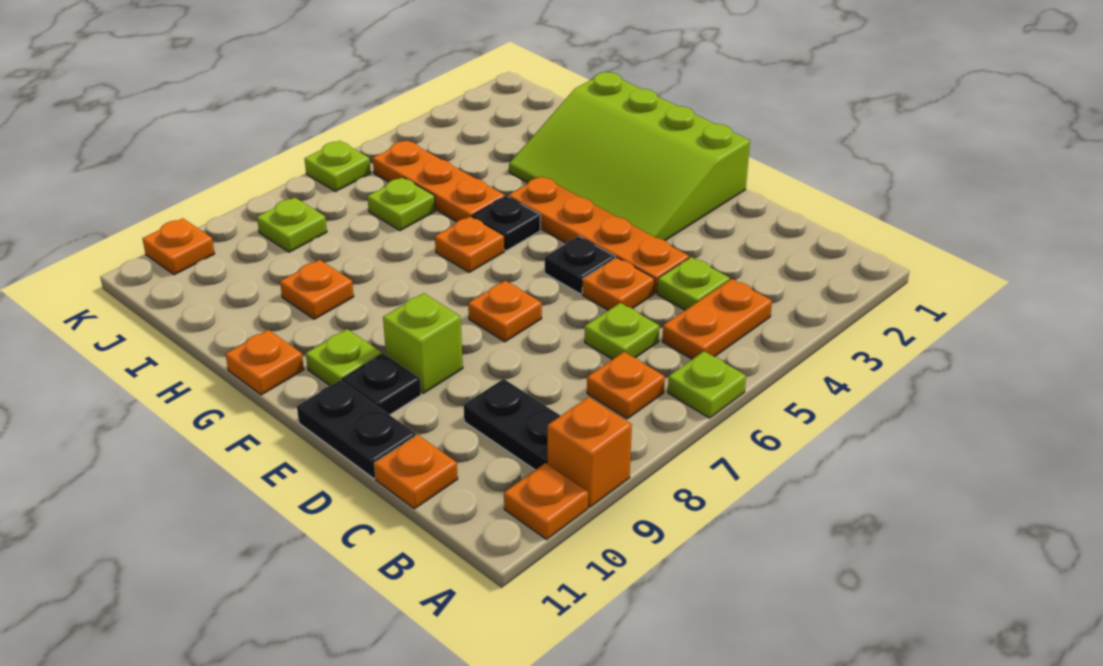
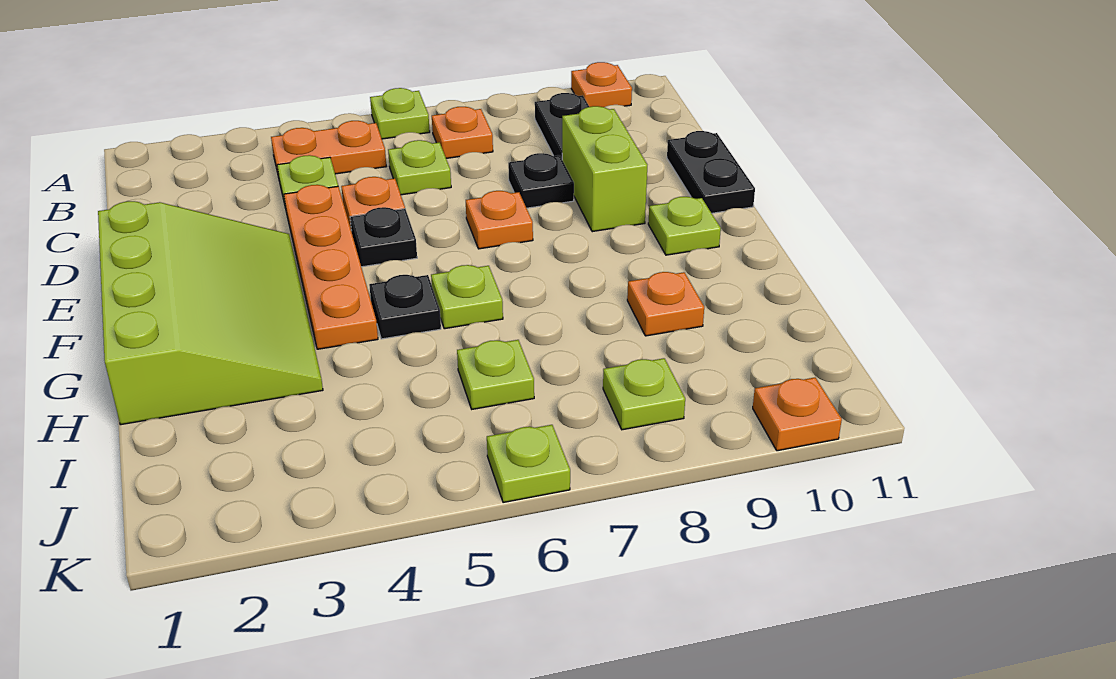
orange 1x1 brick [548,397,632,507] -> none
orange 1x1 plate [374,435,458,509] -> none
lime 1x1 brick [383,293,463,393] -> lime 1x2 brick [562,106,647,232]
black 1x1 plate [342,354,421,415] -> black 1x1 plate moved to [508,153,574,208]
orange 1x1 plate [435,216,505,272] -> lime 1x1 plate [431,265,503,329]
orange 1x1 plate [226,330,304,395] -> none
orange 1x3 plate [373,141,505,222] -> none

